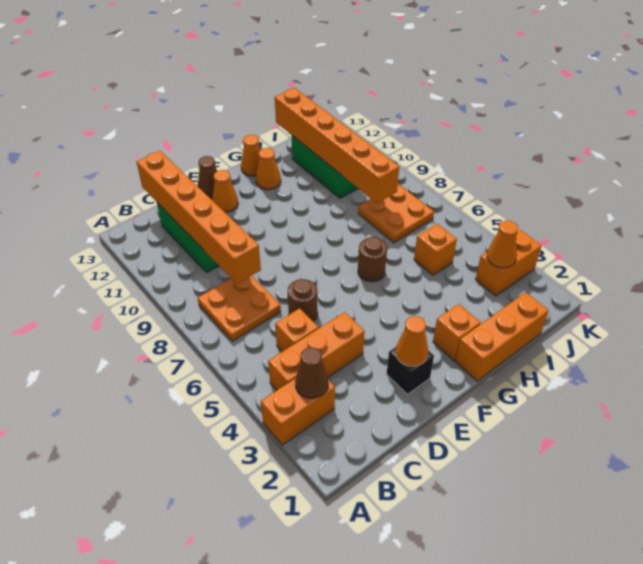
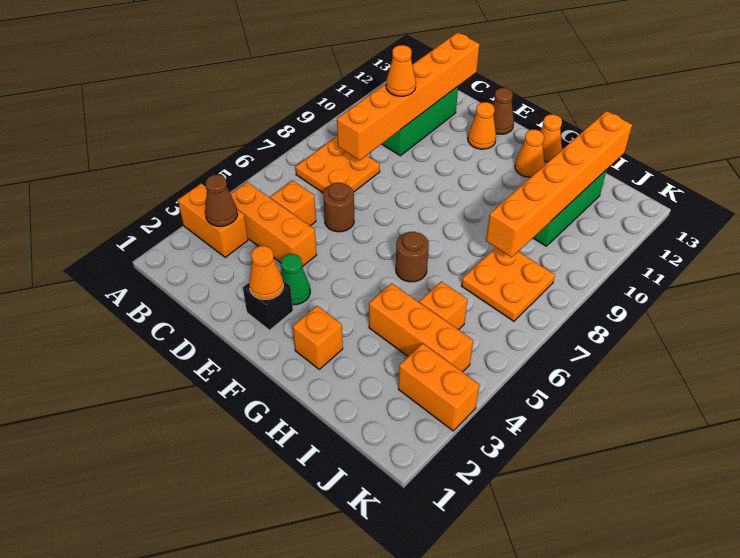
none -> green 1x1 cone [281,254,310,305]
orange 1x3 brick [455,292,549,381] -> orange 1x3 brick moved to [369,283,473,372]
orange 1x1 cone [487,221,518,268] -> orange 1x1 cone moved to [386,45,416,96]

